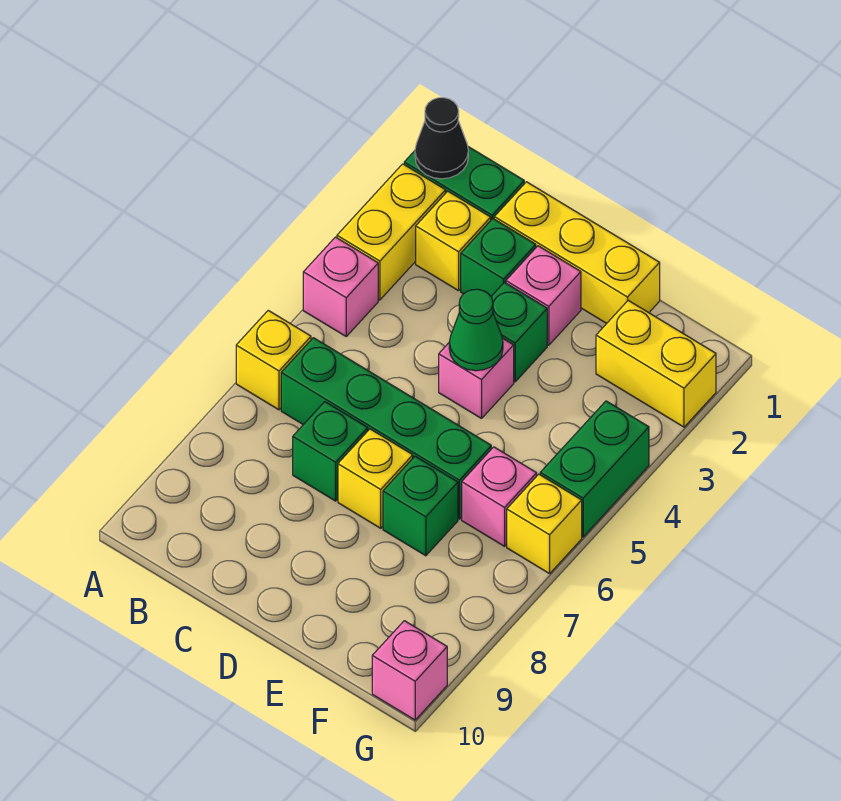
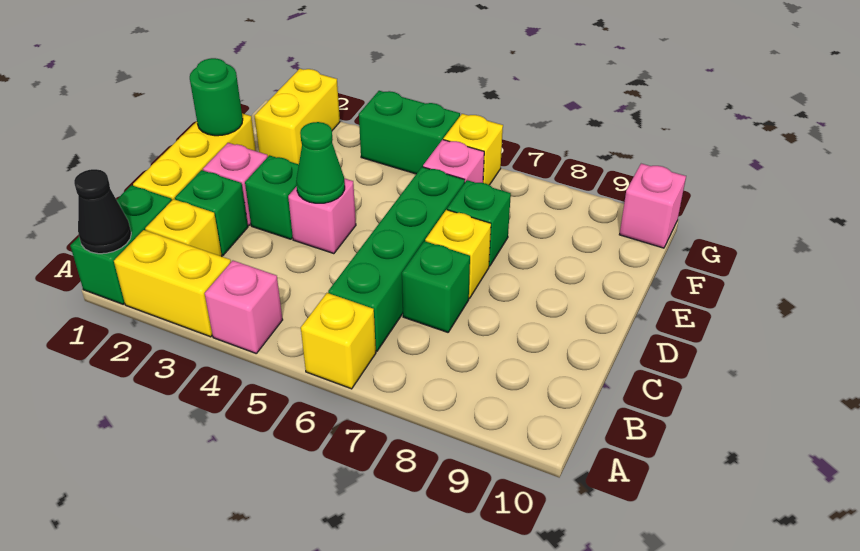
none -> green 1x1 round brick [190,58,243,136]

